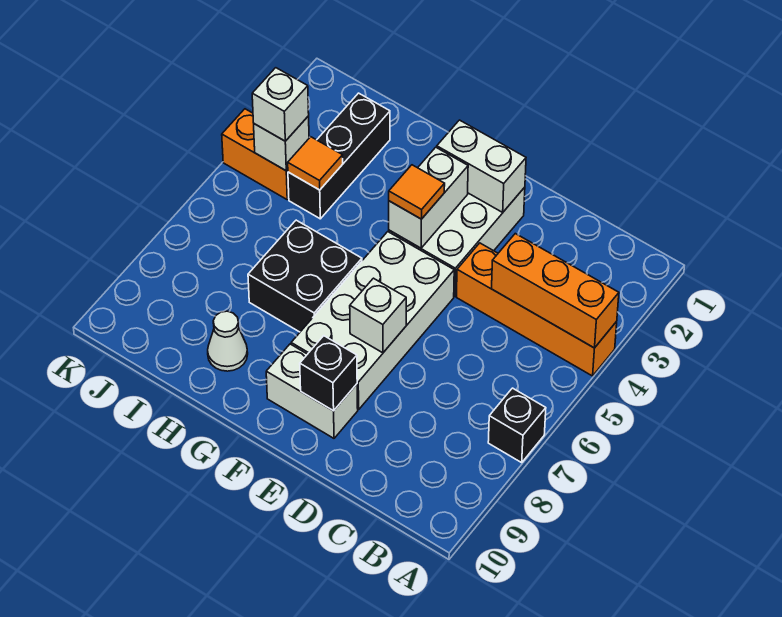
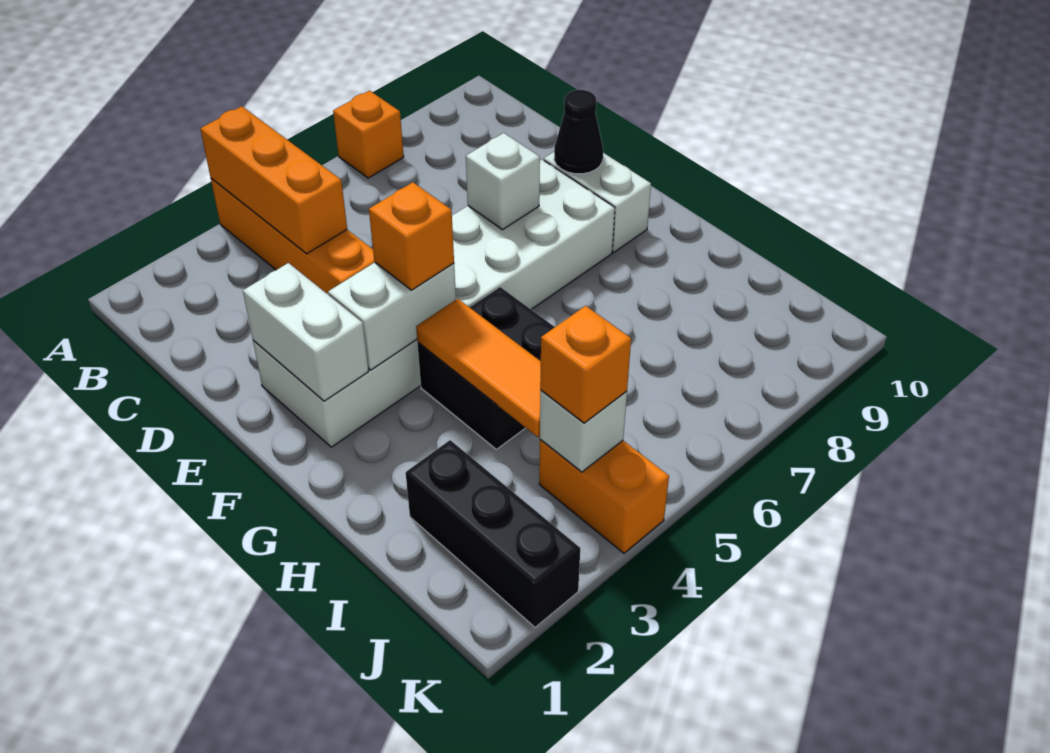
black 1x1 brick [488,388,546,463] -> orange 1x1 brick [333,91,404,178]
black 1x1 brick [300,336,357,411] -> black 1x1 cone [554,90,603,174]
orange 1x1 tile [389,165,445,219] -> orange 1x1 brick [369,182,454,290]
black 2x2 brick [248,220,362,332] -> black 2x2 brick moved to [418,287,555,449]
white 1x1 cone [208,311,248,371] -> none
black 1x3 brick [288,93,390,219] -> black 1x3 brick turned to [406,440,580,627]
orange 1x1 tile [288,137,343,190] -> orange 1x3 tile [416,299,541,437]
white 1x1 brick [252,68,309,141] -> orange 1x1 brick [540,306,631,423]

